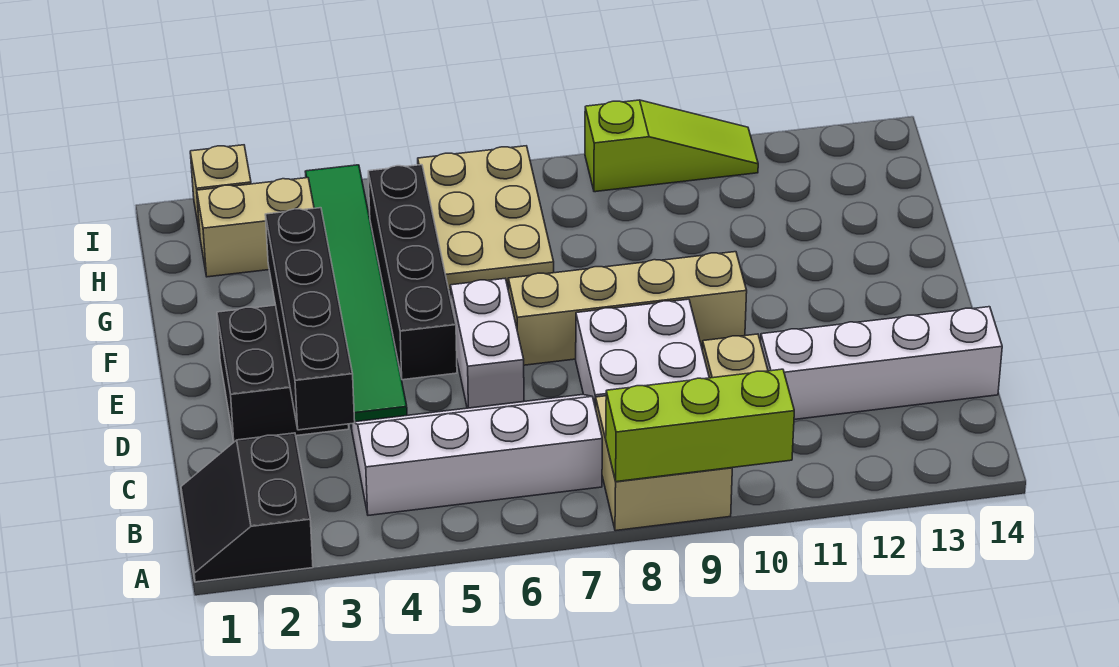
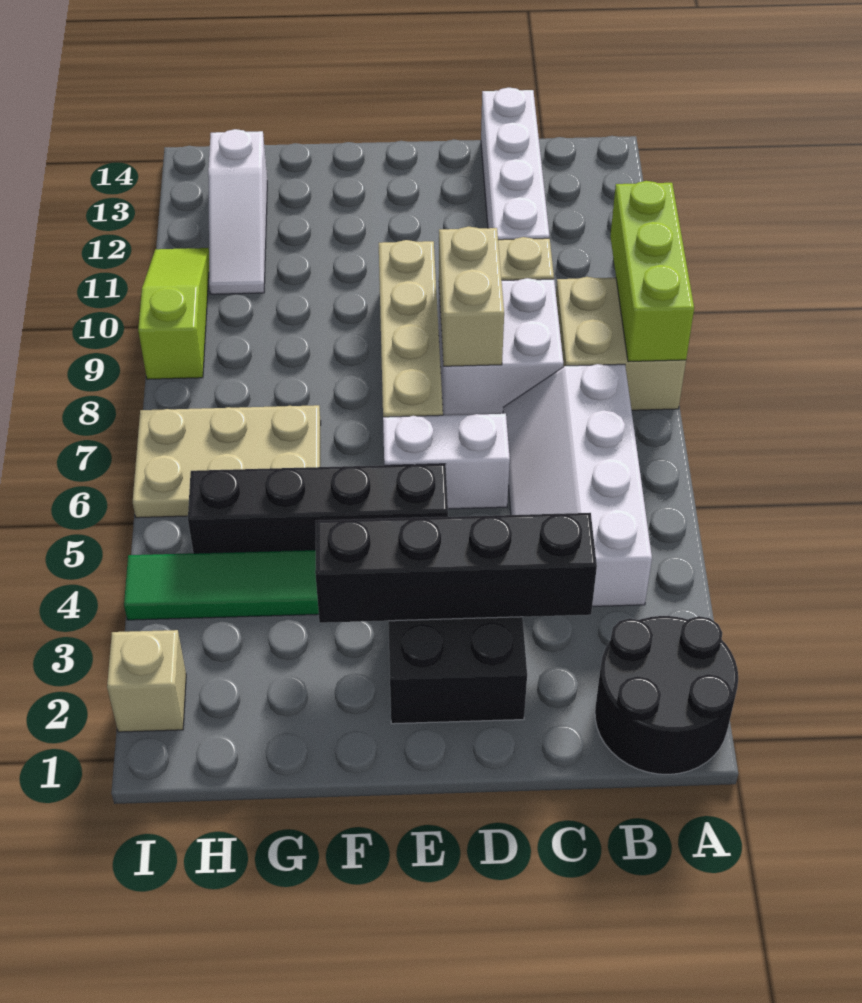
black 2x2 slope [181,433,313,582] -> black 2x2 round brick [595,616,738,774]
tan 1x2 brick [197,178,314,277] -> tan 1x2 brick moved to [439,227,504,366]
none -> white 1x3 slope [208,129,267,294]

